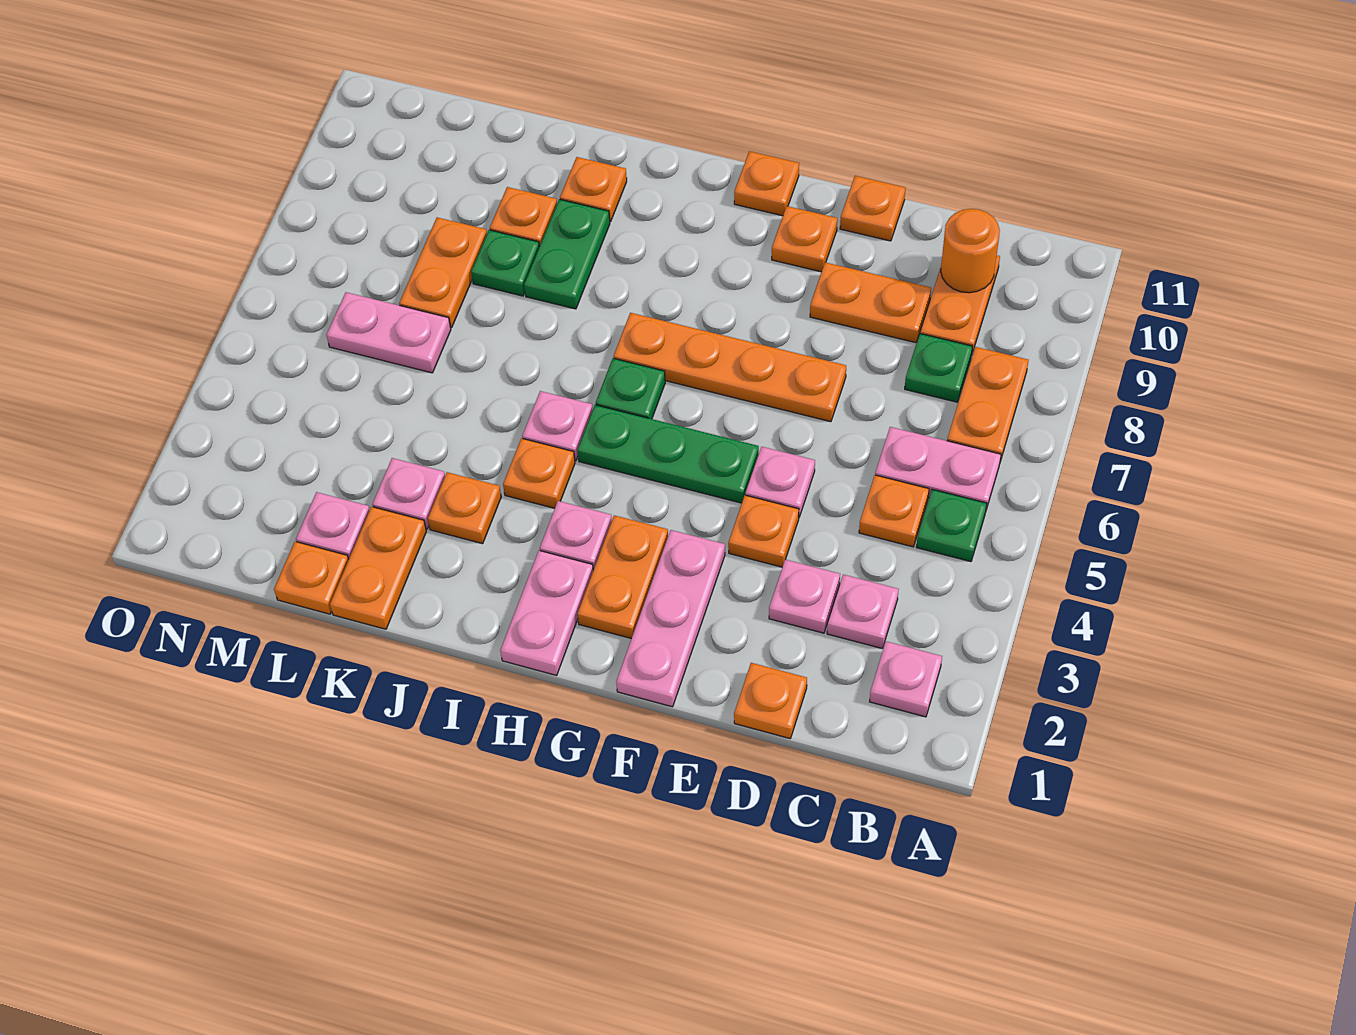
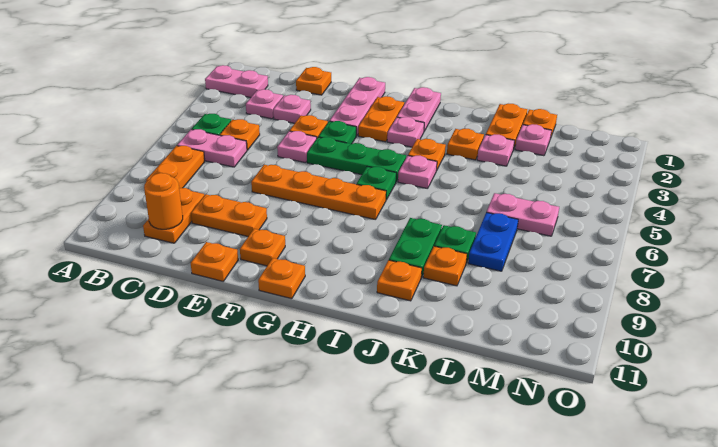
pink 1x1 plate [870,641,942,717] -> pink 1x2 plate [205,65,268,98]
green 1x1 plate [905,334,973,402] -> green 1x1 plate moved to [318,121,356,144]
orange 1x2 plate [399,217,487,328] -> blue 1x2 plate [468,212,518,271]

